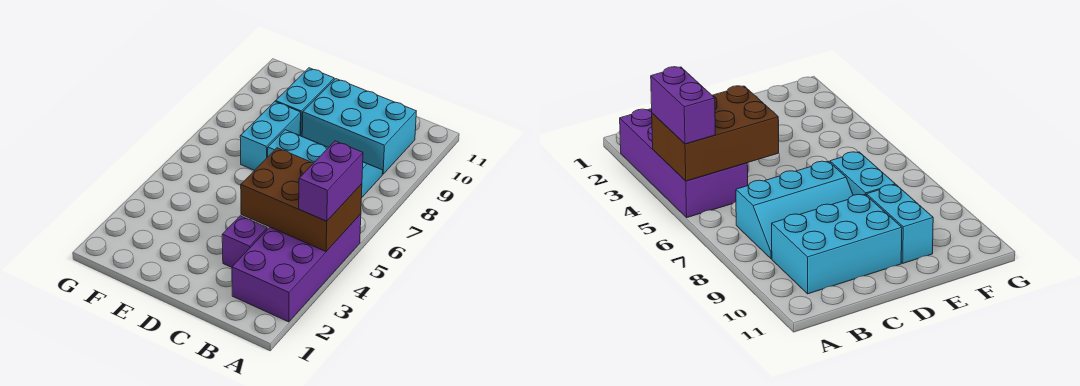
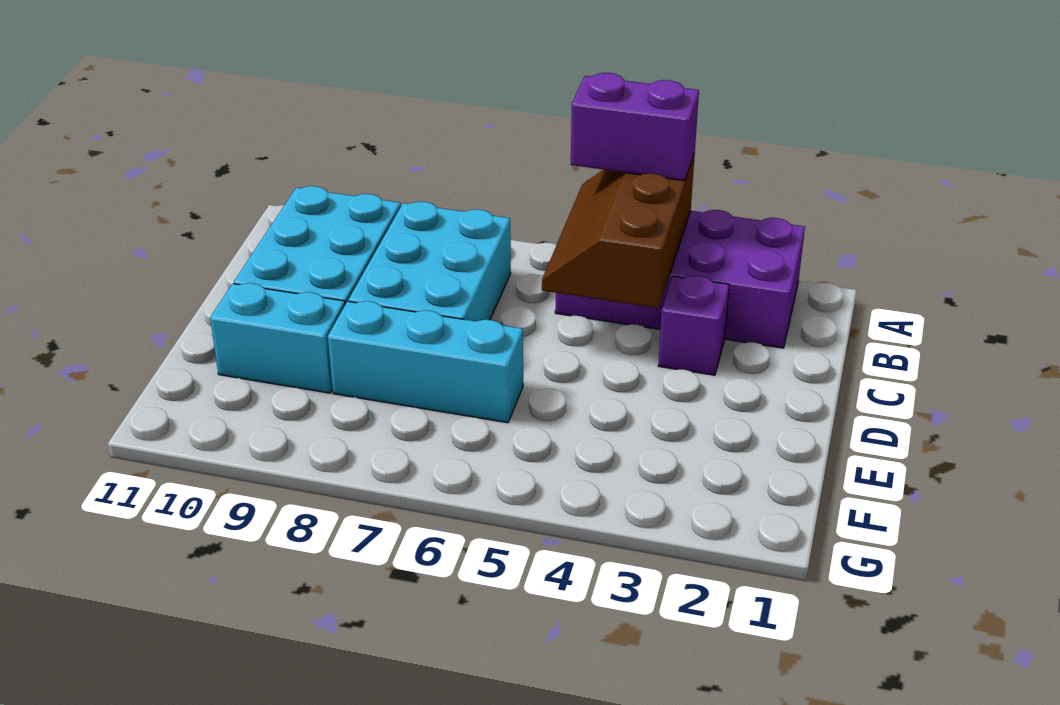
brown 2x3 brick [241,148,362,251] -> brown 2x3 slope [542,153,695,308]
cyan 2x3 slope [268,130,383,198] -> cyan 2x3 brick [348,202,511,321]
cyan 1x2 brick [240,102,301,170] -> cyan 1x3 brick [328,301,523,423]

